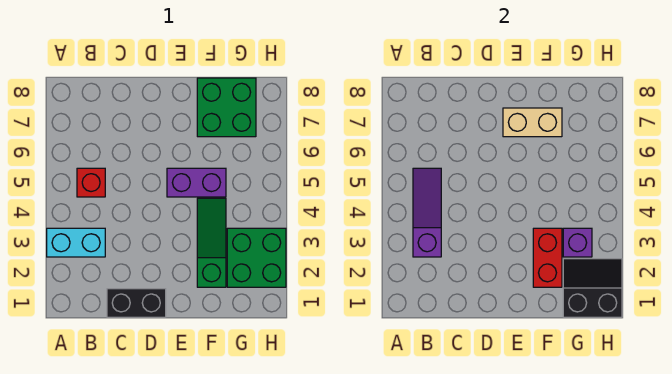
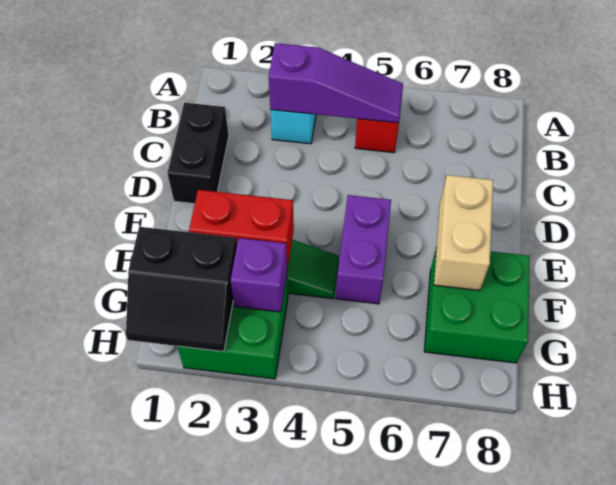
black 2x2 slope [563,259,622,317] -> black 2x2 slope turned to [126,227,237,352]

